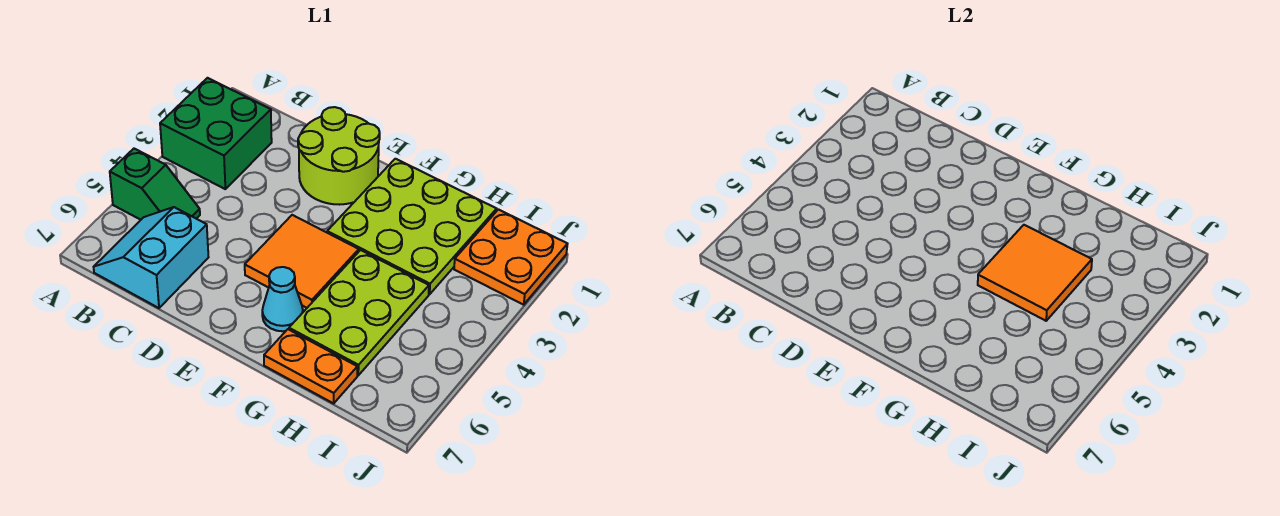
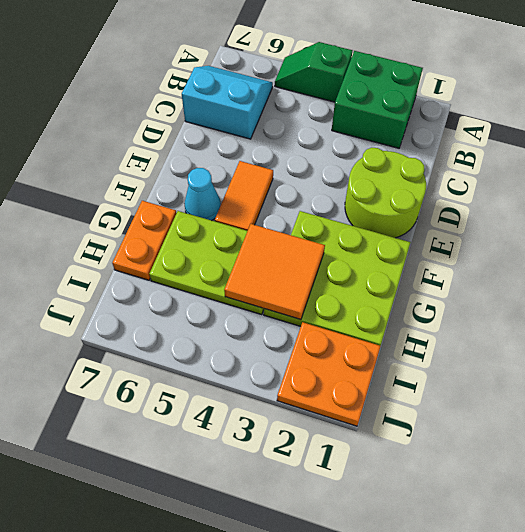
green 1x2 slope [110,149,200,220] -> green 1x2 slope turned to [275,42,353,102]
orange 2x2 tile [245,215,359,308] -> orange 1x2 tile [215,161,273,231]

